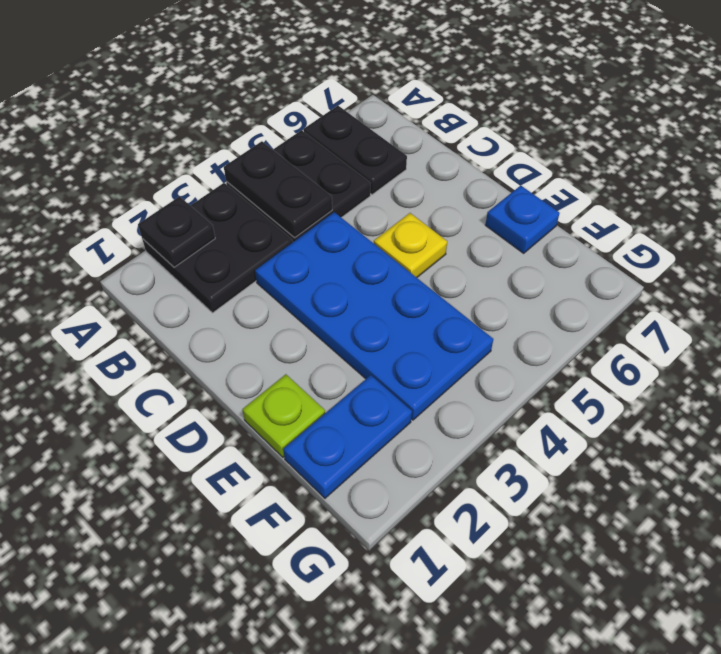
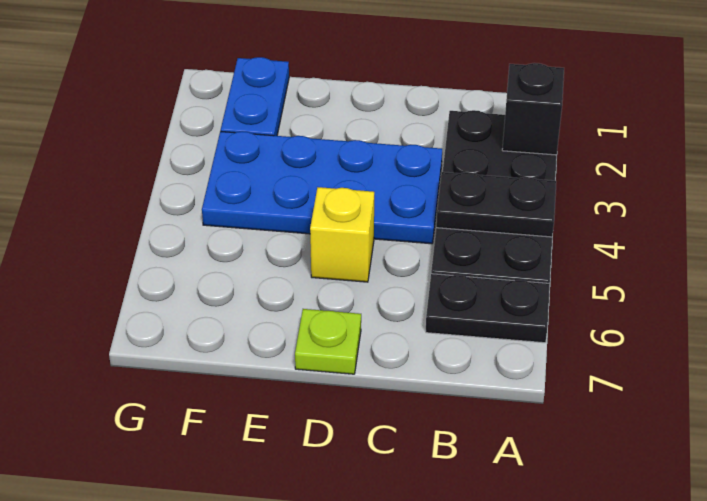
black 1x1 plate [138,196,215,267] -> black 1x1 brick [502,63,564,155]
yellow 1x1 plate [374,213,447,278] -> yellow 1x1 brick [310,187,374,282]
lime 1x1 plate [242,374,325,457] -> lime 1x1 plate moved to [295,309,361,374]
blue 1x1 plate [485,186,560,253] -> none

